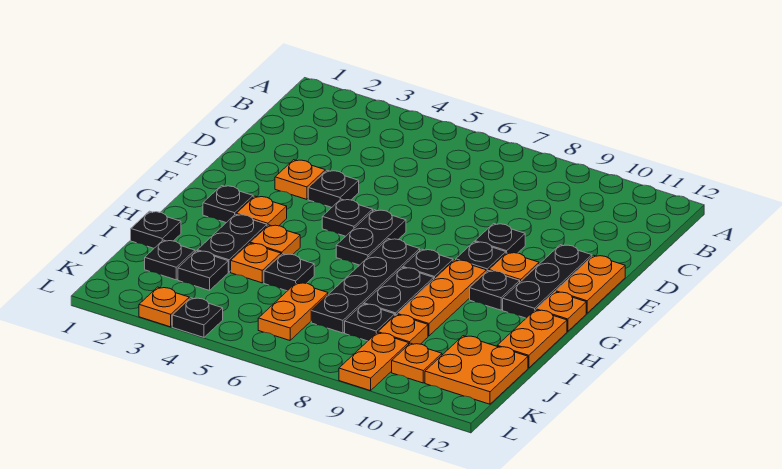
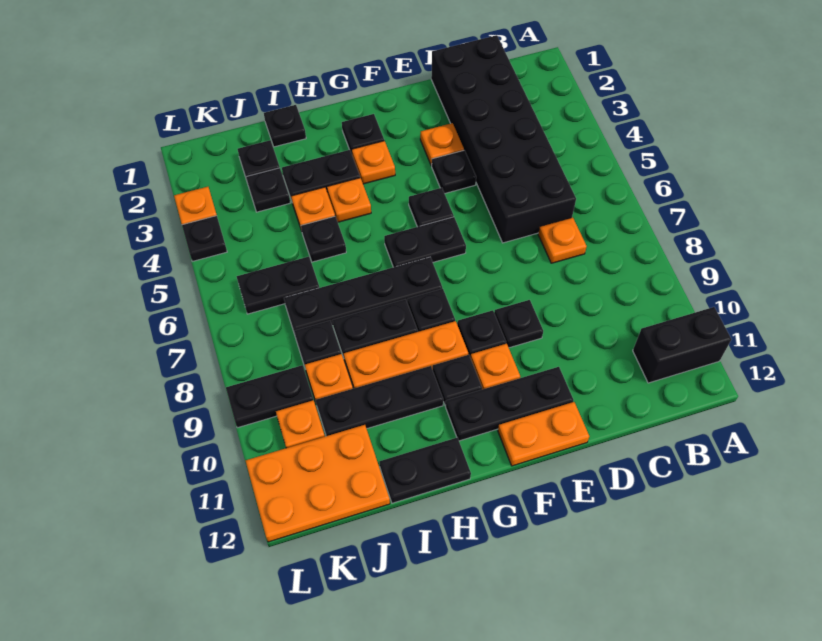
none -> black 1x2 brick [633,307,731,383]
none -> black 2x6 brick [431,35,576,243]
orange 1x1 plate [536,292,586,331] -> orange 1x1 plate moved to [538,218,587,263]
none -> black 1x3 plate [316,366,443,436]
orange 1x2 plate [497,310,567,368] -> black 1x2 plate [380,438,471,503]
orange 1x2 plate [258,283,328,340] -> black 1x2 plate [237,257,319,314]
orange 2x2 plate [425,336,528,404] -> orange 2x3 plate [246,425,390,542]
orange 1x2 plate [339,333,409,391] -> black 1x2 plate [226,365,313,428]

